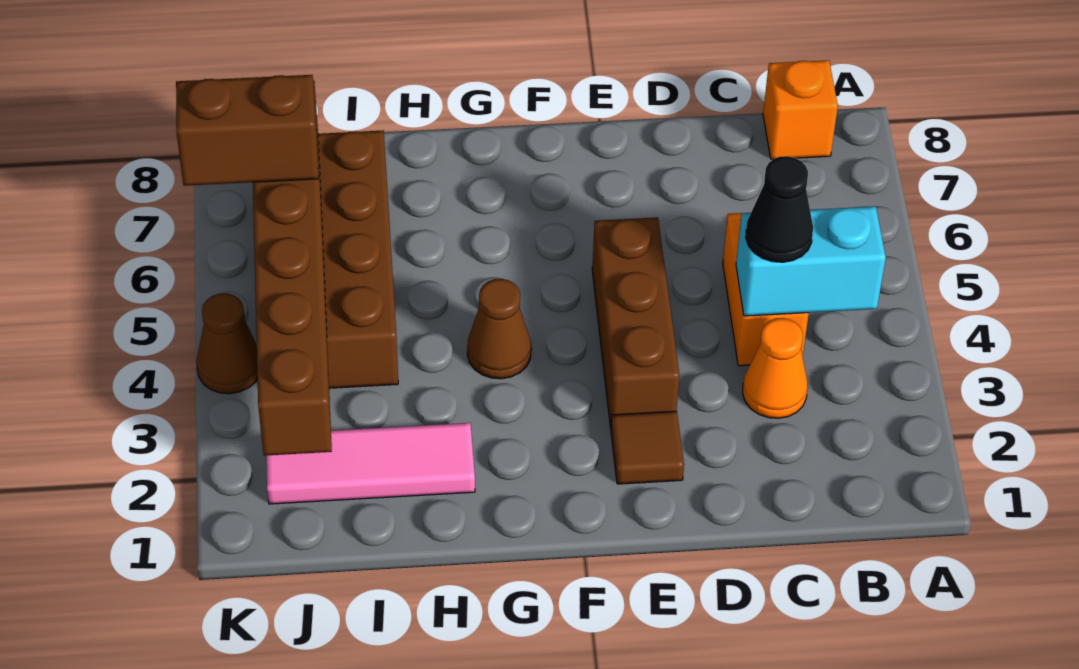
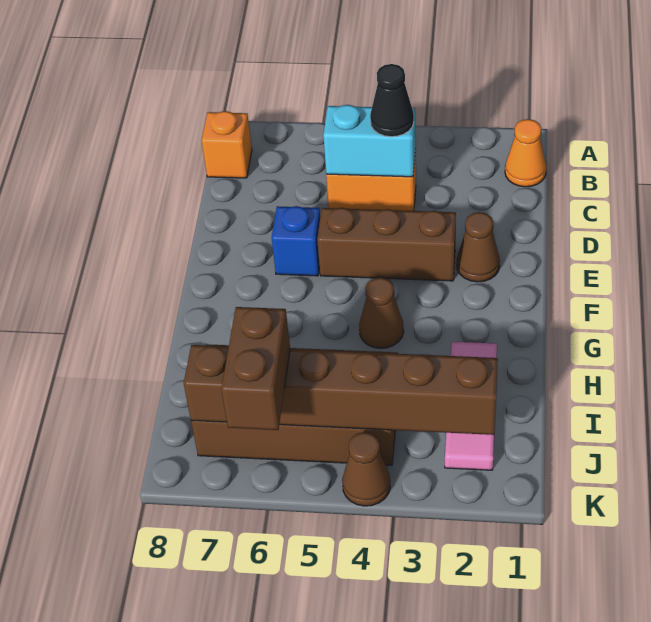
cyan 1x2 brick [736,206,886,316] -> cyan 1x2 brick turned to [323,105,416,177]
orange 1x1 cone [743,318,808,418] -> orange 1x1 cone moved to [505,119,546,187]
brown 1x1 tile [611,411,684,484] -> brown 1x1 cone [457,212,500,282]
none -> blue 1x1 brick [272,206,320,276]

